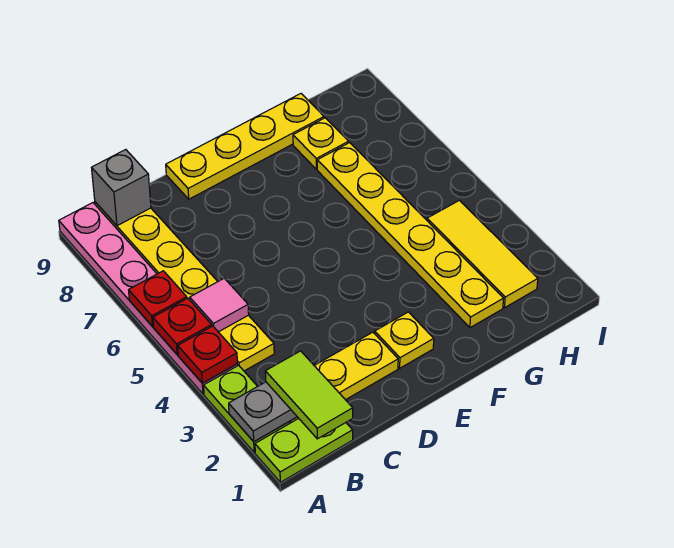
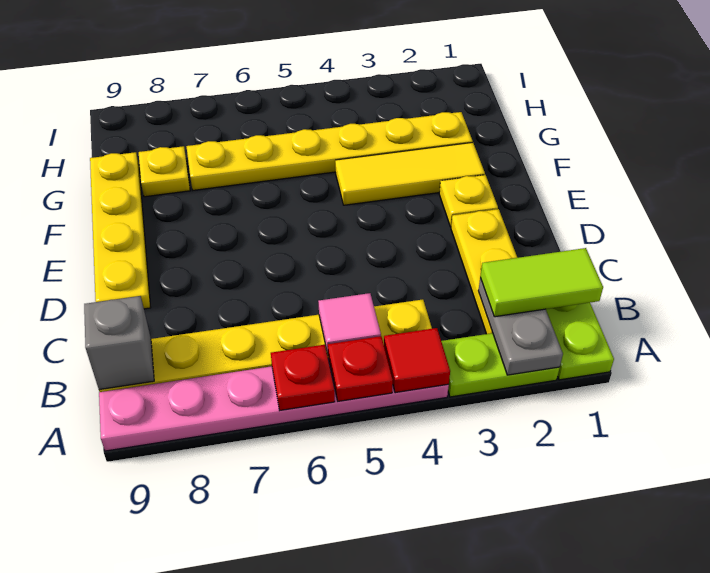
red 1x1 plate [178,326,237,383] -> red 1x1 tile [384,328,450,393]
yellow 1x3 tile [427,200,538,308] -> yellow 1x3 tile moved to [335,142,485,205]

